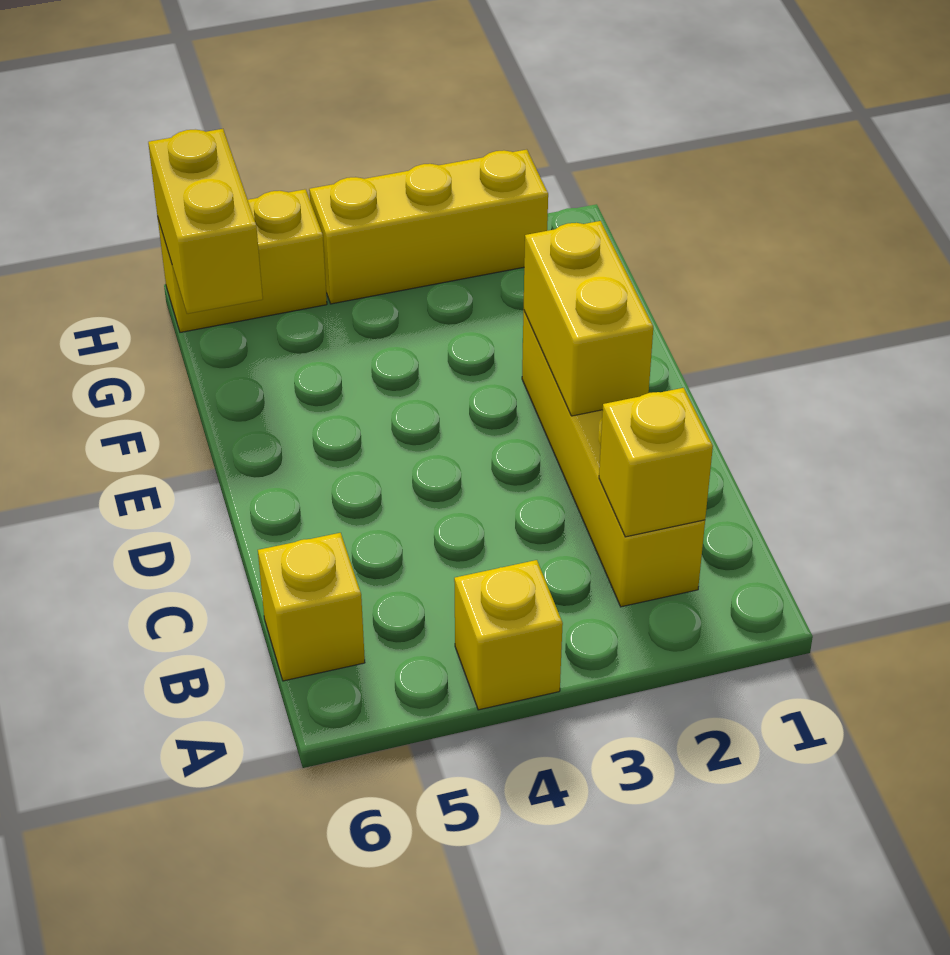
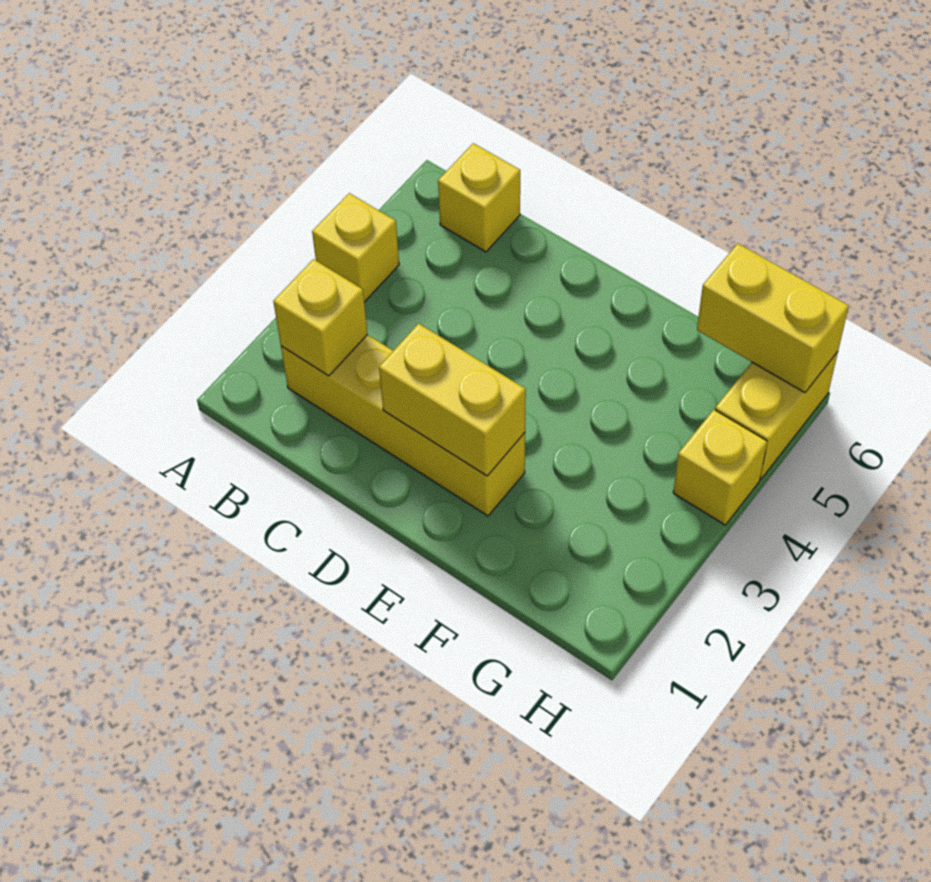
yellow 1x3 brick [309,150,548,304] -> yellow 1x1 brick [673,410,767,525]

